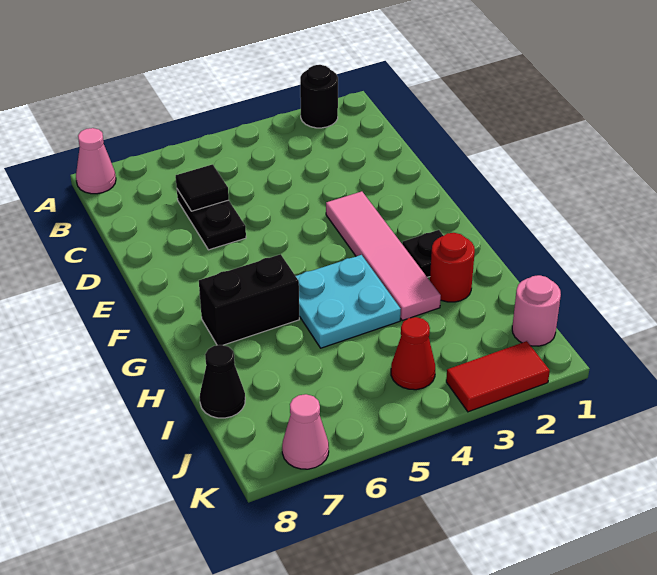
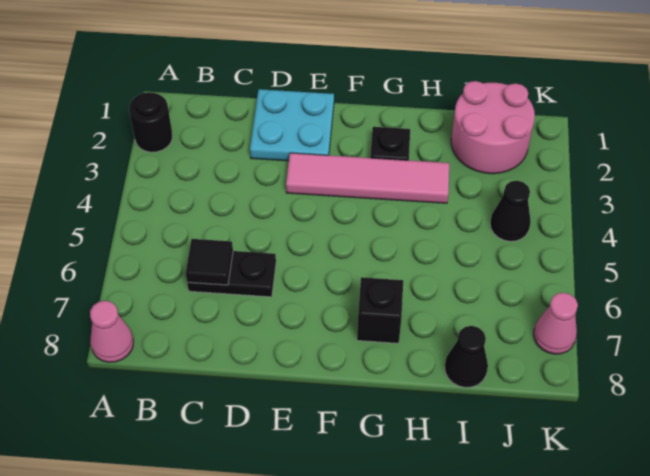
cyan 2x2 plate [296,255,401,348] -> cyan 2x2 plate moved to [250,89,334,161]
black 1x2 brick [199,254,299,345] -> black 1x1 brick [357,277,403,343]
red 1x1 round brick [430,233,475,302] -> none
pink 1x1 round brick [512,275,561,346] -> pink 2x2 round brick [451,81,535,174]
red 1x1 cone [391,317,435,390] -> black 1x1 cone [490,181,531,241]
red 1x2 tile [446,341,550,412] -> none

